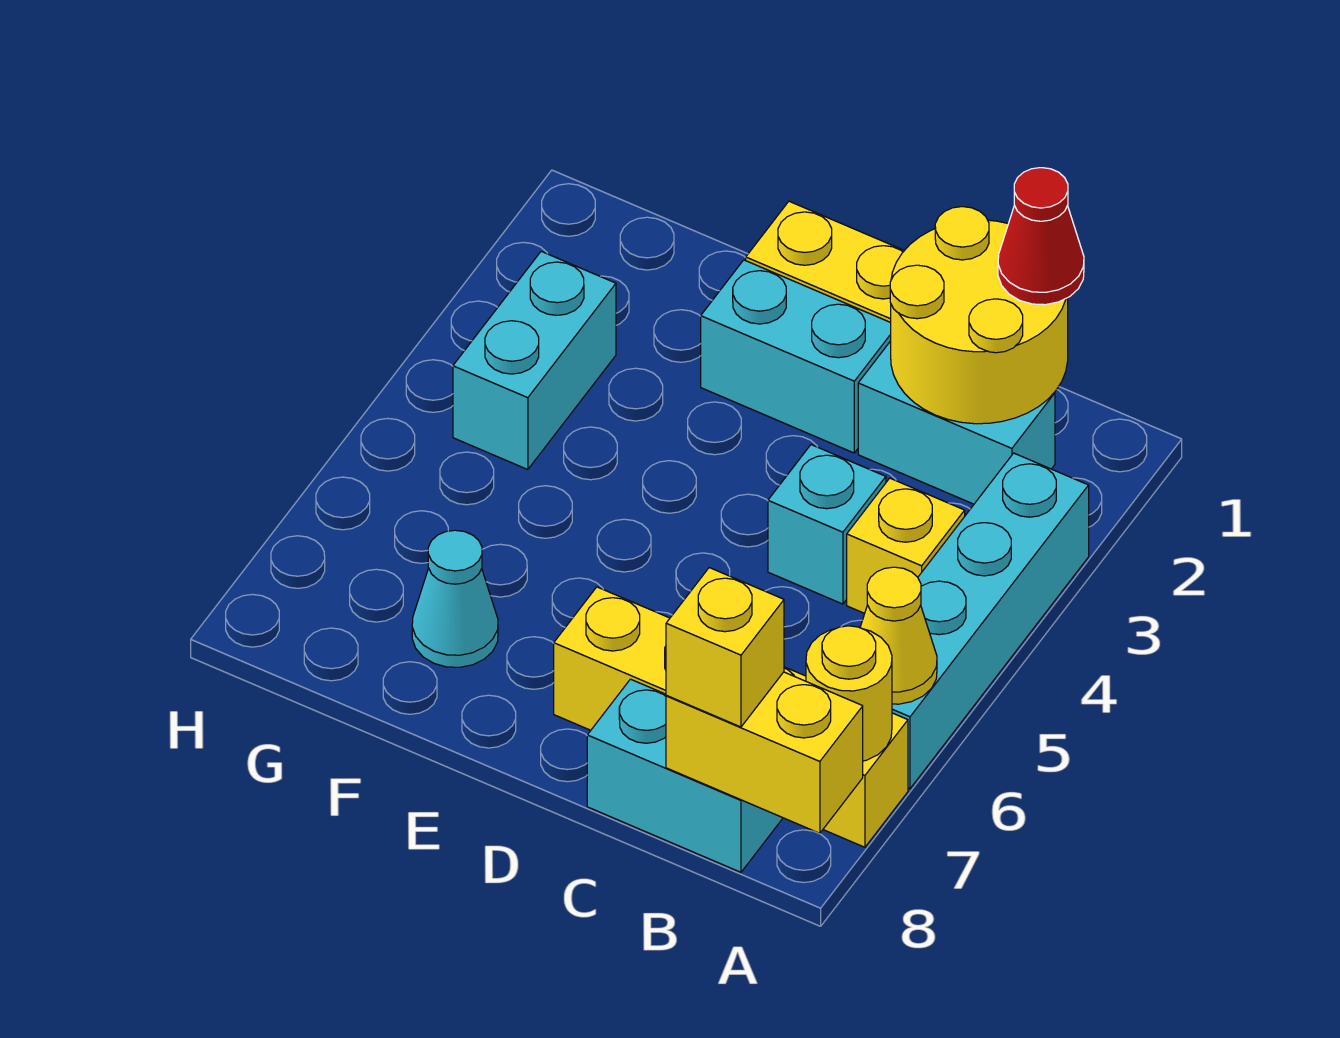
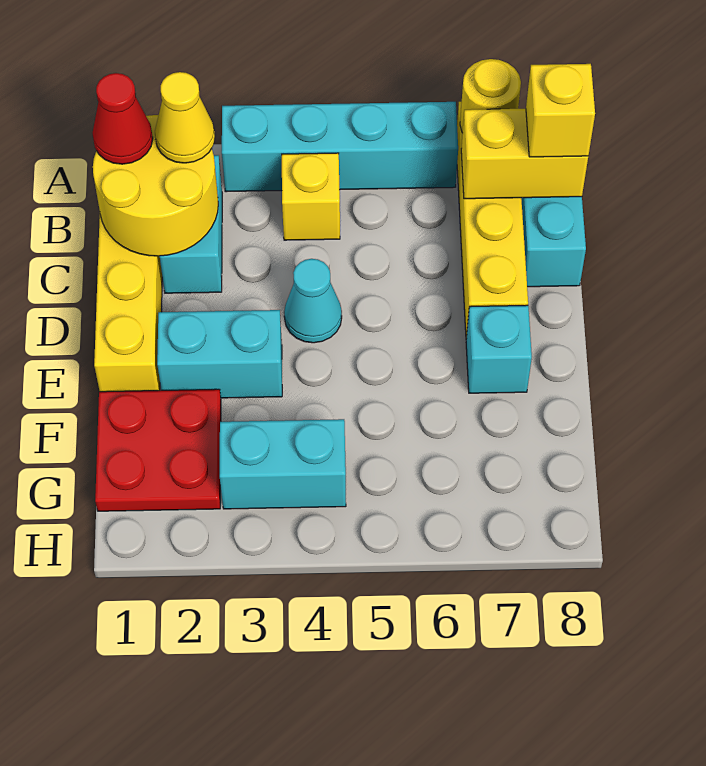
yellow 1x1 cone [860,567,937,704] -> yellow 1x1 cone moved to [155,72,215,163]
yellow 1x2 brick [666,672,863,834] -> yellow 1x2 brick turned to [461,109,588,199]
cyan 1x1 brick [768,445,886,604] -> cyan 1x1 brick moved to [466,305,532,393]
cyan 1x2 brick [701,260,891,453] -> cyan 1x2 brick turned to [157,310,282,398]
none -> red 2x2 plate [95,389,221,511]
cyan 1x1 cone [412,530,498,667] -> cyan 1x1 cone moved to [284,259,342,343]

